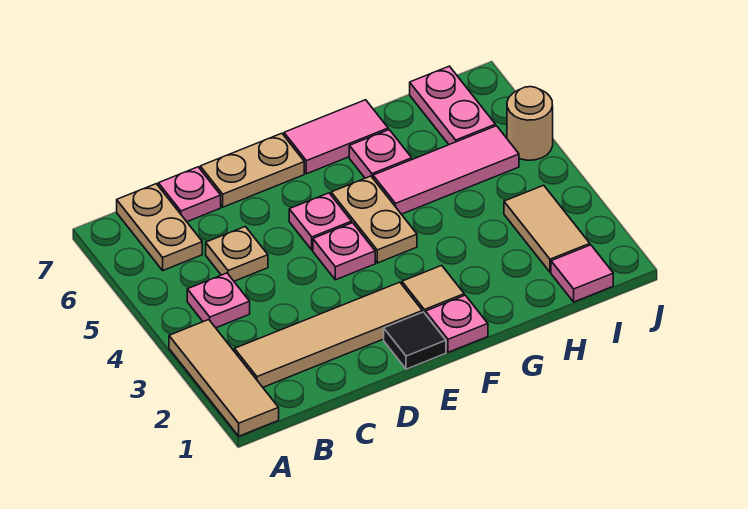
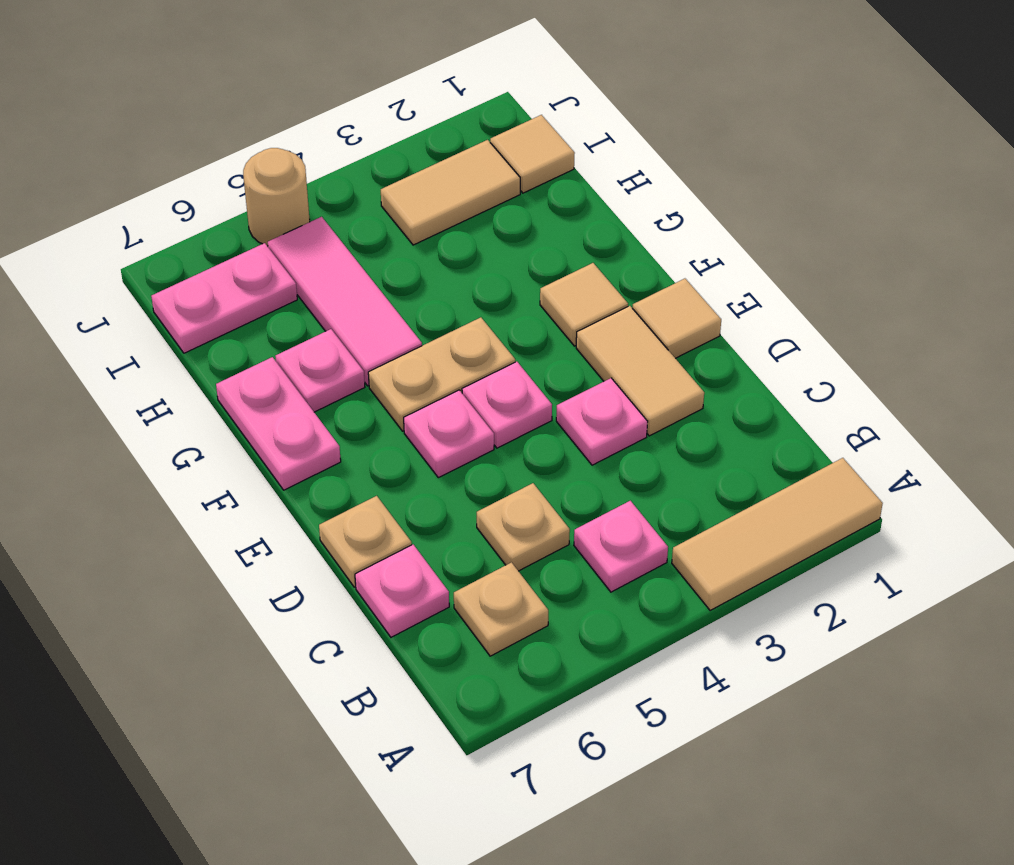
tan 1x4 tile [234,282,422,387] -> tan 1x2 tile [576,306,704,436]
tan 1x2 plate [117,184,202,270] -> tan 1x1 plate [454,562,548,656]
tan 1x2 plate [200,133,304,207] -> tan 1x1 plate [319,496,412,587]
black 1x1 tile [384,312,446,369] -> tan 1x1 tile [632,279,721,358]
pink 1x1 plate [426,295,488,352] -> pink 1x1 plate moved to [556,378,648,465]
pink 1x2 tile [284,100,388,174] -> pink 1x2 plate [216,357,341,490]
pink 1x1 tile [551,245,613,302] -> tan 1x1 tile [490,115,575,193]

